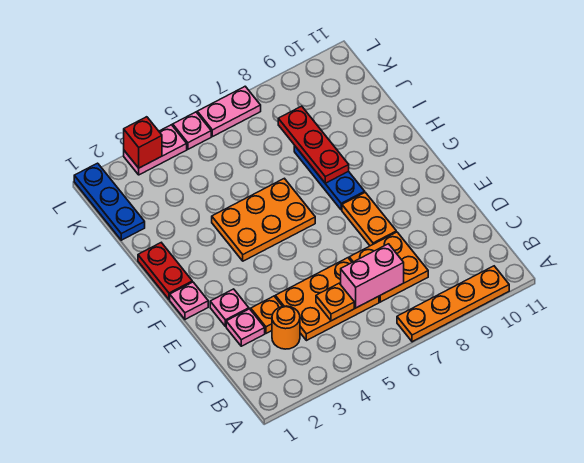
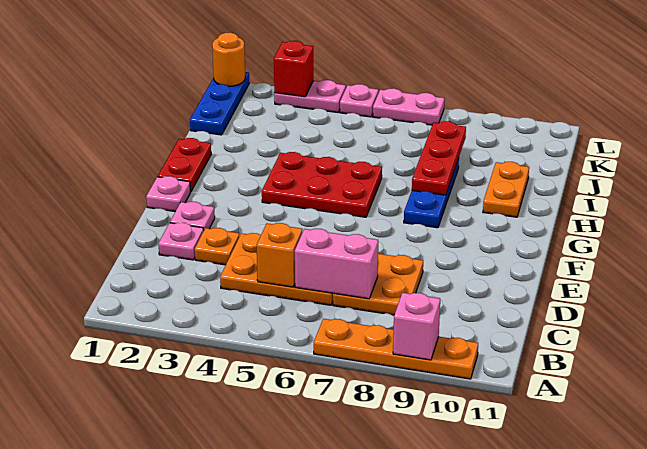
none -> pink 1x1 brick [393,293,440,360]
orange 1x1 round brick [272,306,300,349] -> orange 1x1 round brick moved to [212,33,245,86]
orange 1x1 plate [316,283,354,321] -> orange 1x1 brick [257,223,302,287]
orange 1x2 plate [342,192,396,246] -> orange 1x2 plate moved to [483,162,529,217]
orange 2x3 plate [212,178,315,261] -> red 2x3 plate [262,152,382,217]

